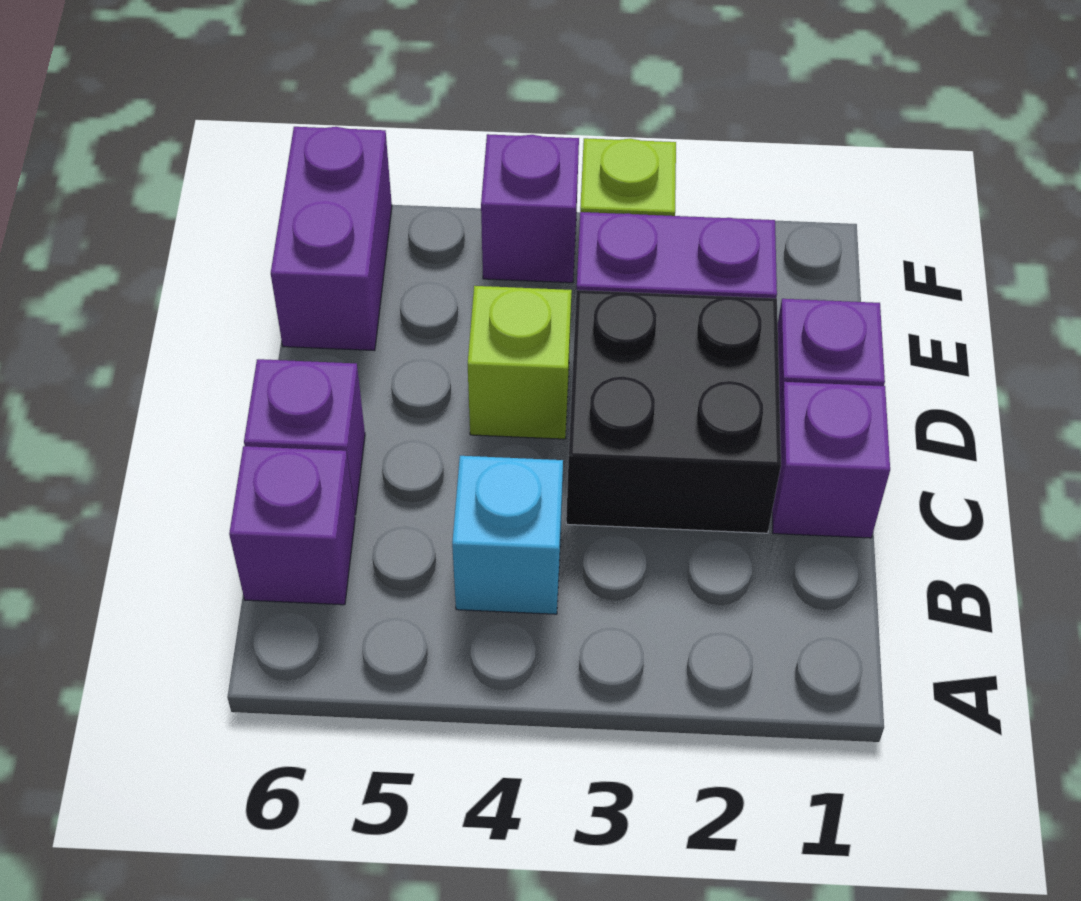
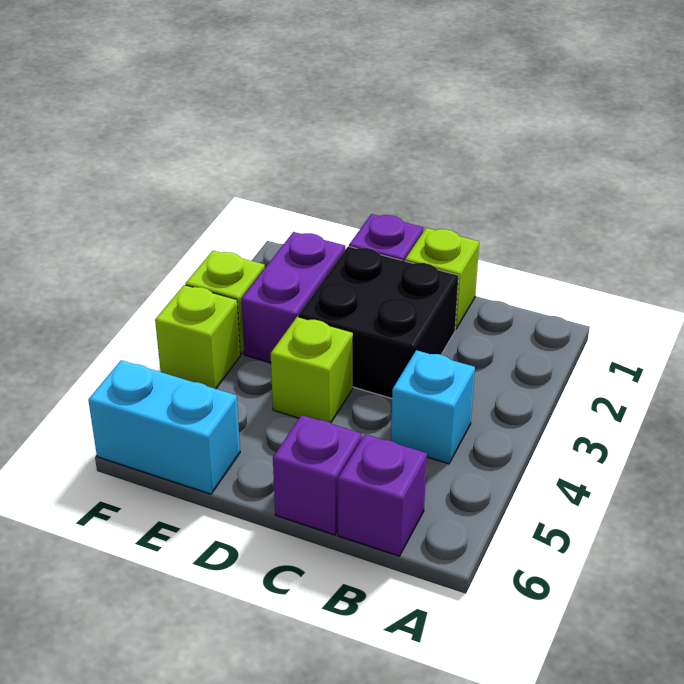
purple 1x1 brick [772,382,890,538] -> lime 1x1 brick [405,228,479,330]
purple 1x2 brick [271,127,392,351] -> cyan 1x2 brick [88,360,240,494]
purple 1x1 brick [481,134,579,283] -> lime 1x1 brick [155,285,240,389]

